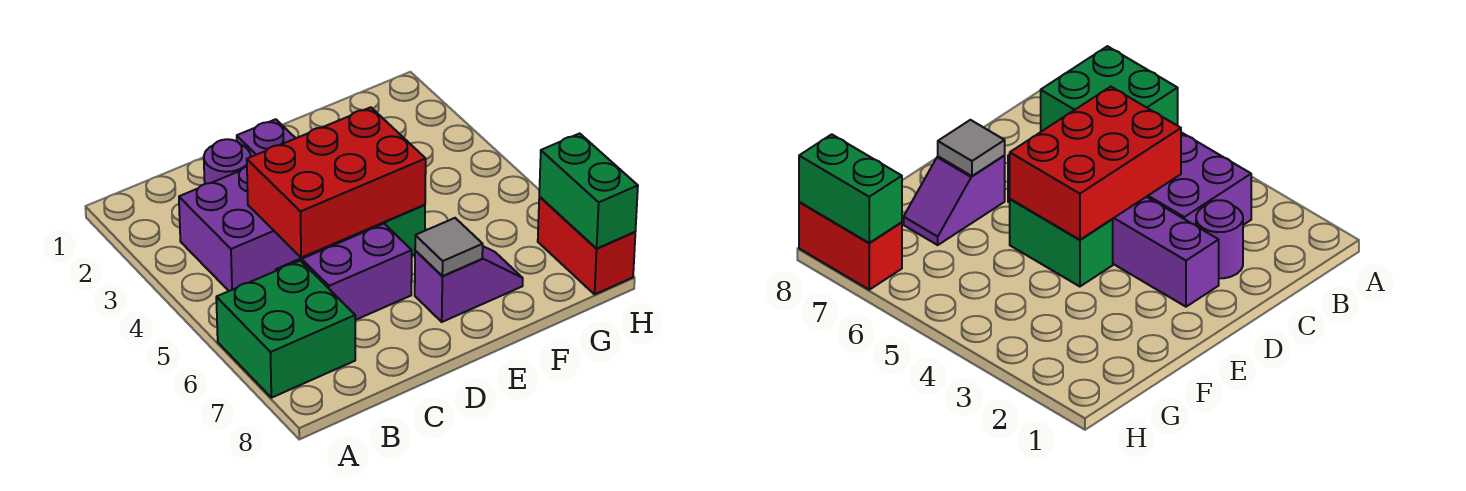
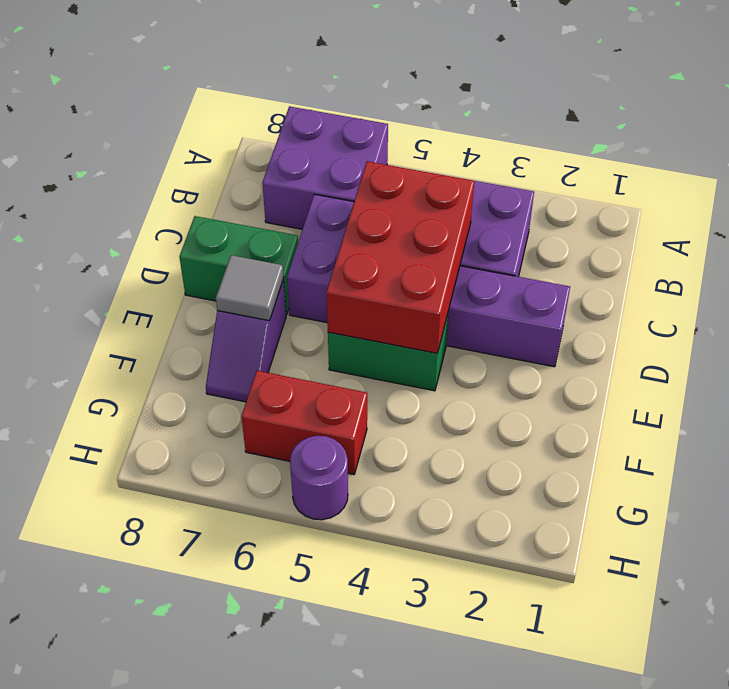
green 2x2 brick [216,261,355,398] -> purple 2x2 brick [262,106,388,229]
purple 1x1 round brick [204,139,251,184] -> purple 1x1 round brick moved to [290,436,348,520]
red 1x2 brick [538,197,635,294] -> red 1x2 brick moved to [241,371,367,475]
green 1x2 brick [539,133,638,248] -> green 1x2 brick moved to [179,216,298,315]

